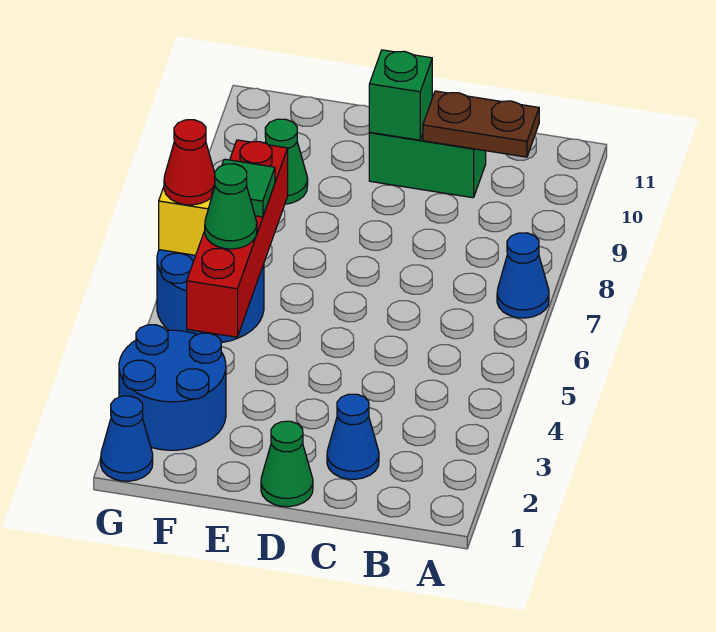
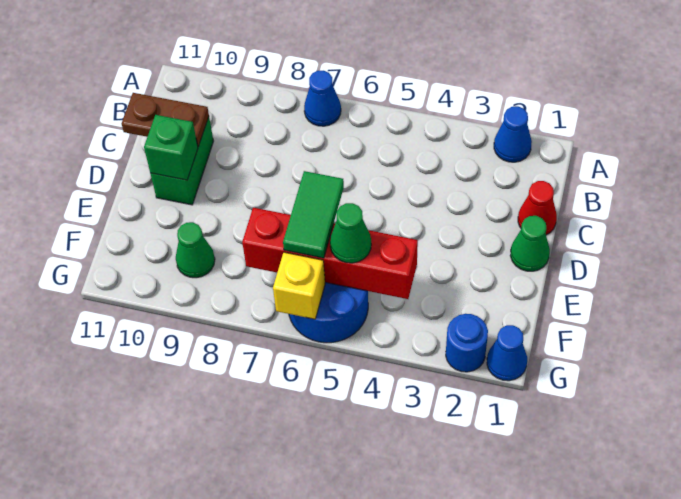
brown 1x2 plate [423,91,539,157] -> brown 1x2 plate turned to [122,93,209,146]
blue 1x1 cone [327,394,379,479] -> blue 1x1 cone moved to [494,106,532,162]
blue 2x2 round brick [119,325,226,450] -> blue 1x1 round brick [446,314,488,372]
green 1x1 tile [212,159,275,217] -> green 1x2 tile [283,171,344,258]
red 1x1 cone [164,120,215,205] -> red 1x1 cone moved to [518,181,557,235]

